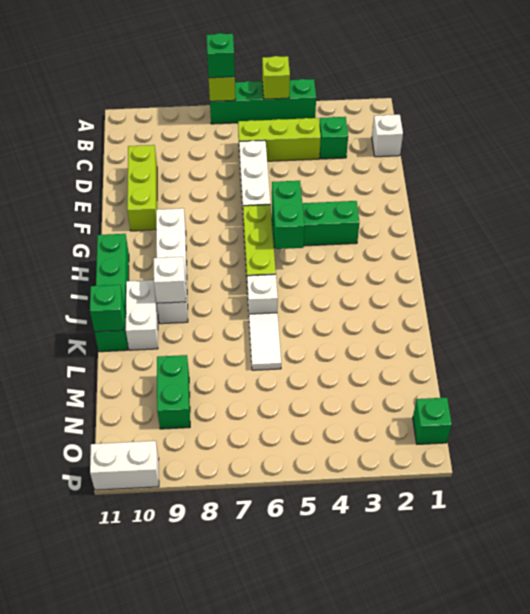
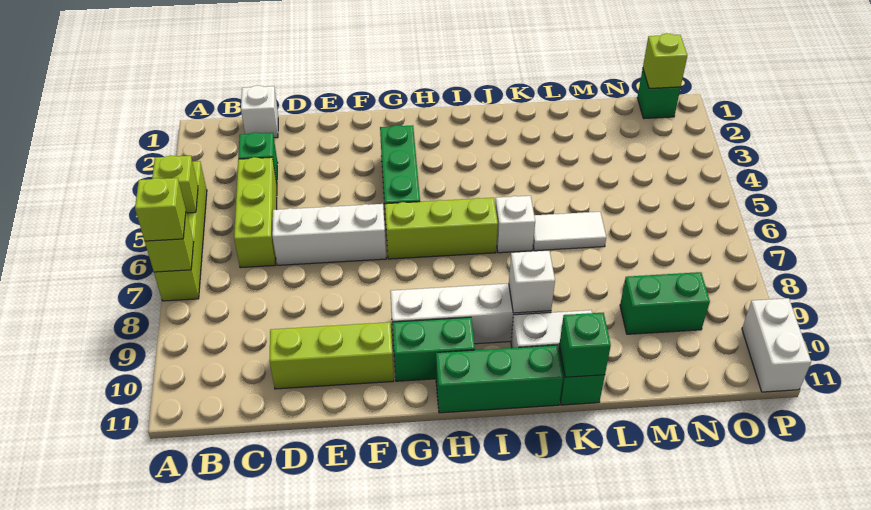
green 1x4 brick [210,79,316,124] -> lime 1x4 brick [154,161,207,301]
green 1x1 brick [207,33,235,78] -> lime 1x1 brick [135,178,186,241]
green 1x2 brick [272,181,304,249] -> green 1x2 brick moved to [392,317,475,381]
none -> lime 1x1 brick [643,33,687,89]

